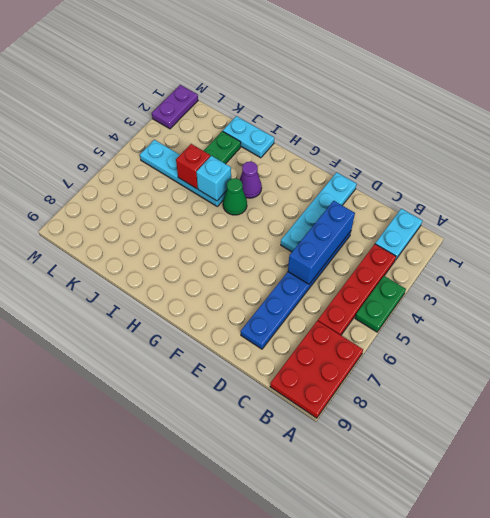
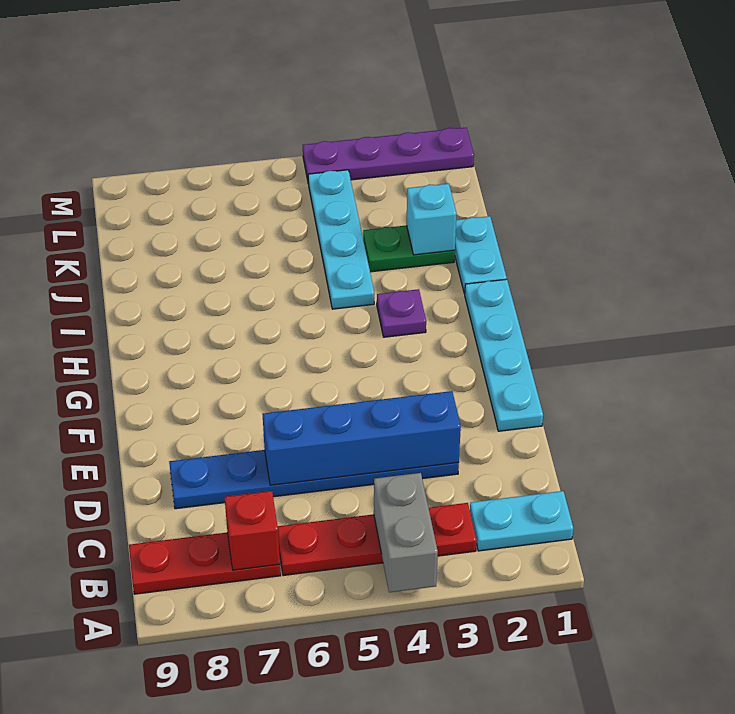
green 1x2 plate [355,276,406,332] -> none
none -> grey 1x2 brick [374,473,438,592]
red 2x3 plate [270,321,363,418] -> red 1x3 plate [129,533,281,594]
blue 1x3 brick [288,201,355,284] -> blue 1x4 brick [263,391,461,485]
cyan 1x4 plate [281,172,357,252] -> cyan 1x4 plate turned to [465,279,543,431]
purple 1x1 cone [240,161,262,198] -> purple 1x1 plate [377,289,426,337]
green 1x1 cone [223,178,247,215] -> none
cyan 1x1 brick [196,156,231,201] -> cyan 1x1 brick moved to [407,184,457,255]
red 1x1 brick [176,144,210,189] -> red 1x1 brick moved to [225,491,280,570]
purple 1x2 plate [152,85,198,129] -> purple 1x4 plate [303,128,474,184]

